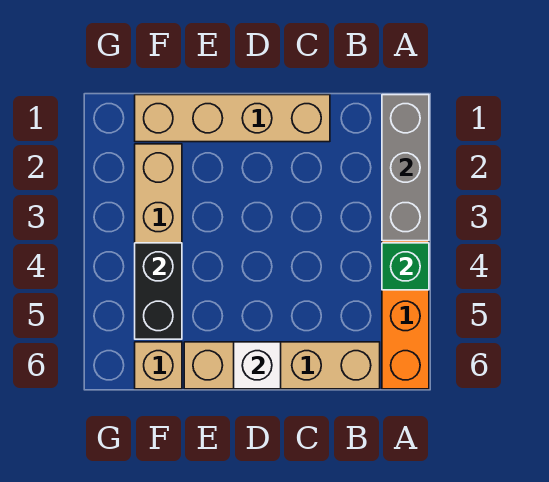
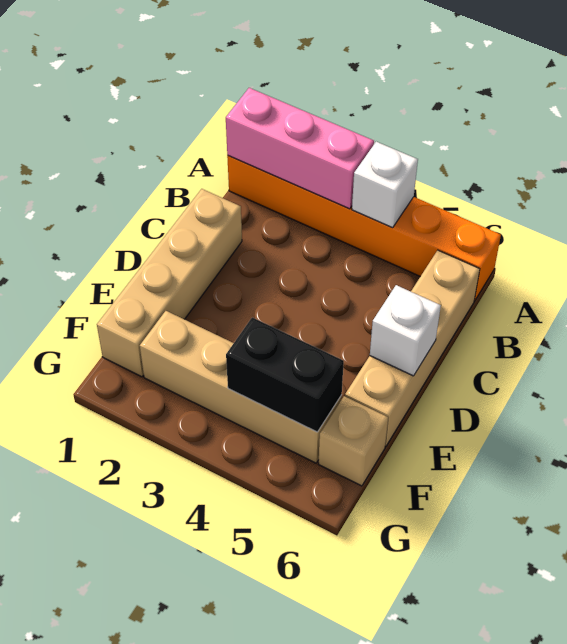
grey 1x3 brick [382,95,429,241] -> pink 1x3 brick [226,88,374,209]
green 1x1 brick [382,243,429,290] -> white 1x1 brick [352,142,418,228]

